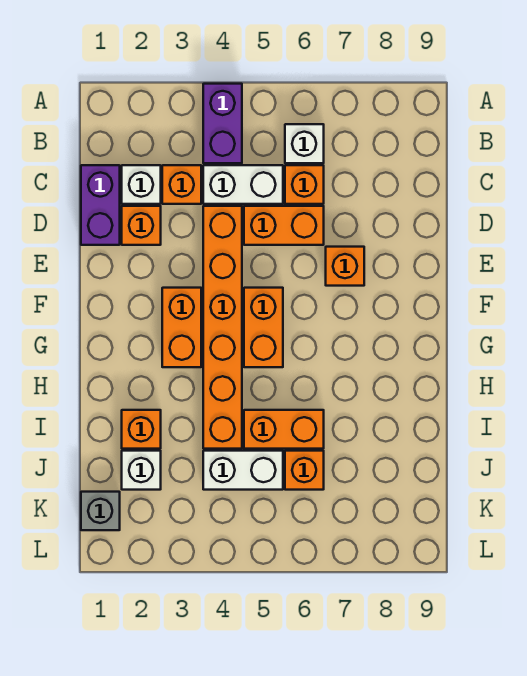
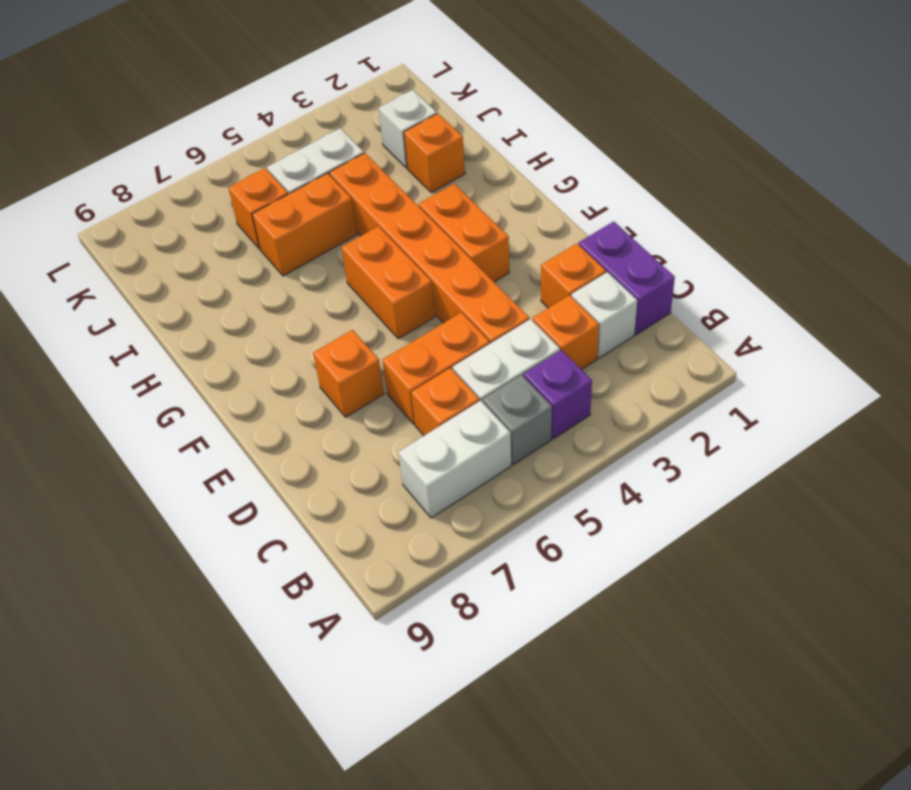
purple 1x2 brick [203,84,242,163] -> purple 1x1 brick [524,350,592,439]
white 1x1 brick [285,124,324,163] -> white 1x2 brick [398,400,511,518]
grey 1x1 brick [81,492,120,530] -> grey 1x1 brick moved to [483,375,552,465]

